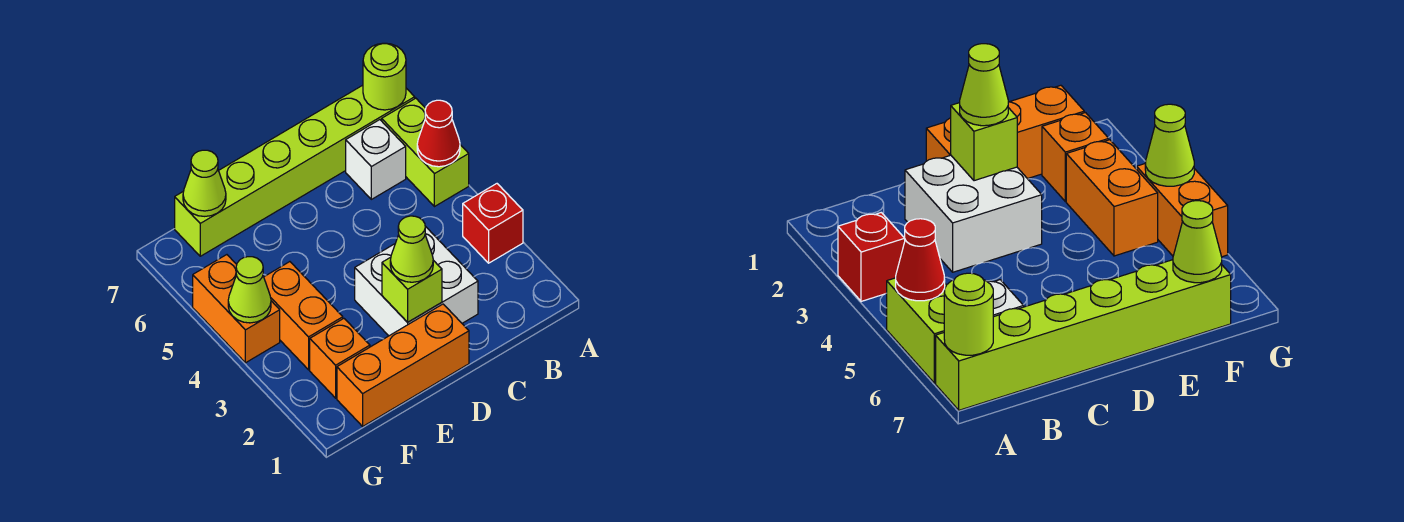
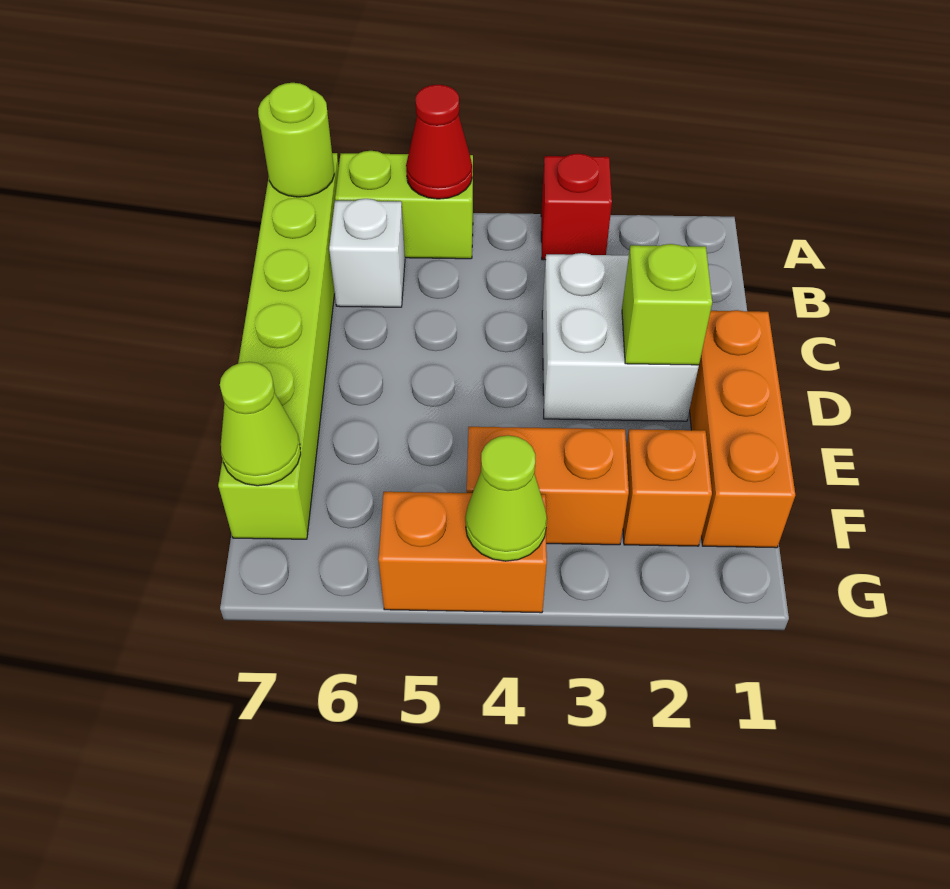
lime 1x1 cone [390,216,433,282] -> none

